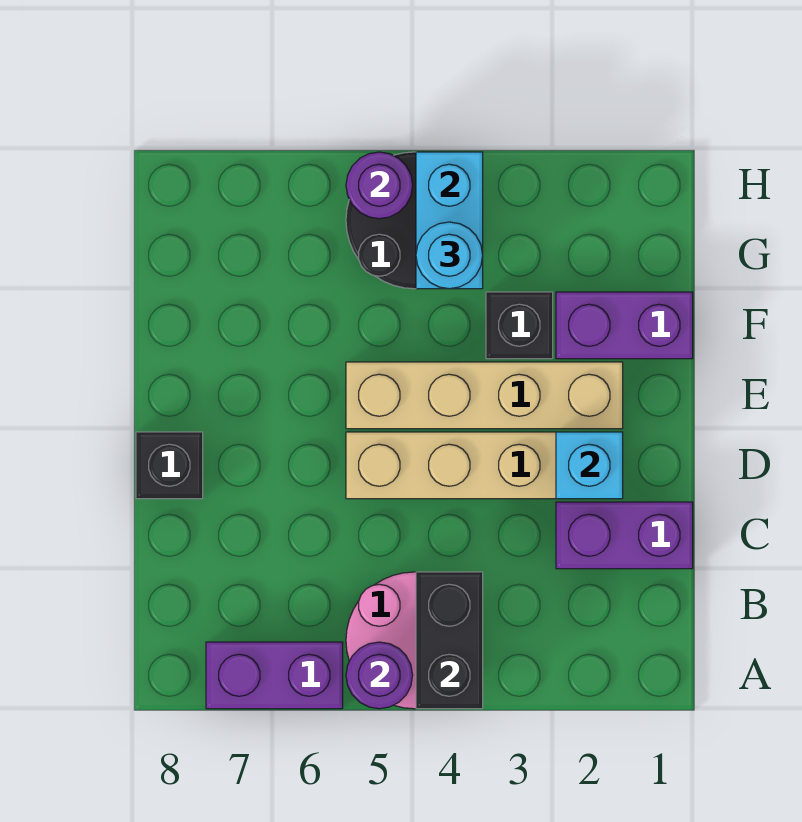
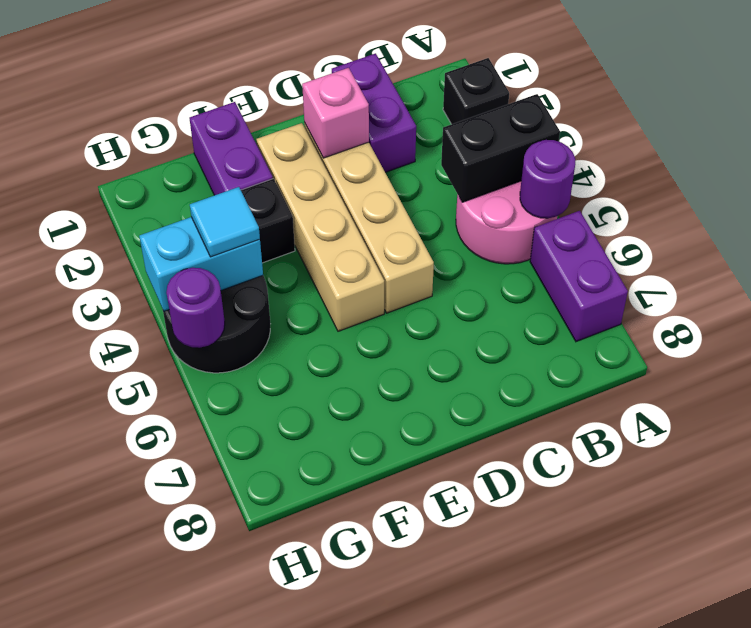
cyan 1x1 brick [556,432,623,499] -> pink 1x1 brick [302,68,369,158]
black 1x1 brick [136,432,203,499] -> black 1x1 brick moved to [443,58,509,124]
cyan 1x1 round brick [416,222,483,289] -> cyan 1x1 tile [190,187,260,257]

